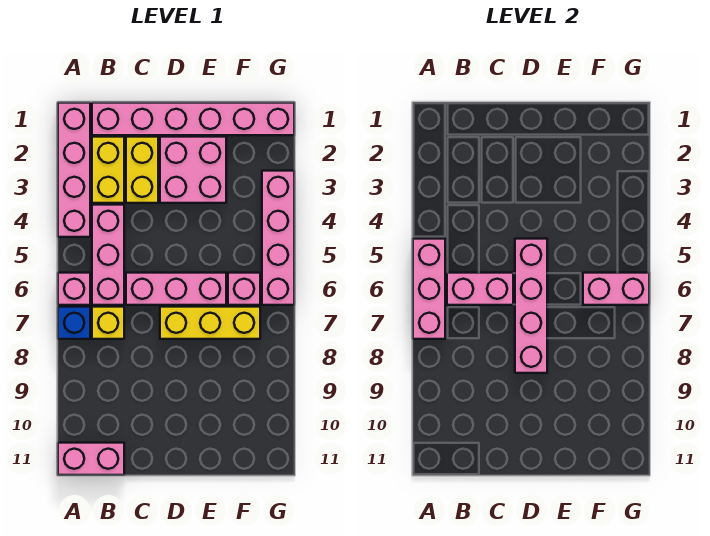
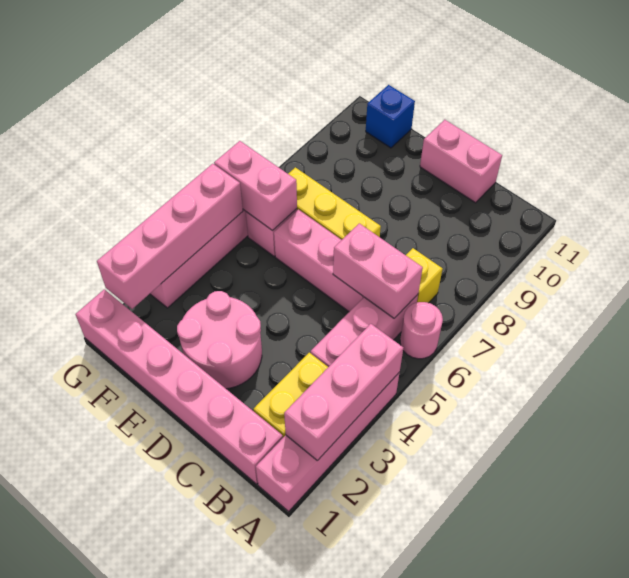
pink 1x3 brick [413,239,445,339] -> pink 1x3 brick moved to [284,324,403,461]
pink 1x1 brick [58,273,90,305] -> pink 1x1 round brick [400,302,443,359]
blue 1x1 brick [58,307,90,339] -> blue 1x1 brick moved to [366,85,415,148]
pink 1x2 brick [58,443,124,475] -> pink 1x2 brick moved to [420,120,502,203]
yellow 1x2 brick [126,137,158,203] -> none
pink 2x2 brick [160,137,226,203] -> pink 2x2 round brick [177,291,262,389]
pink 1x4 brick [515,239,547,373] -> pink 1x4 brick moved to [97,164,243,309]

